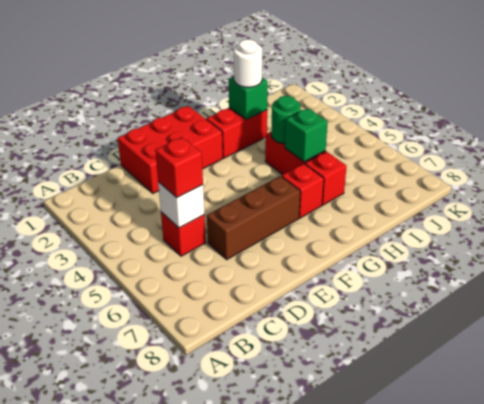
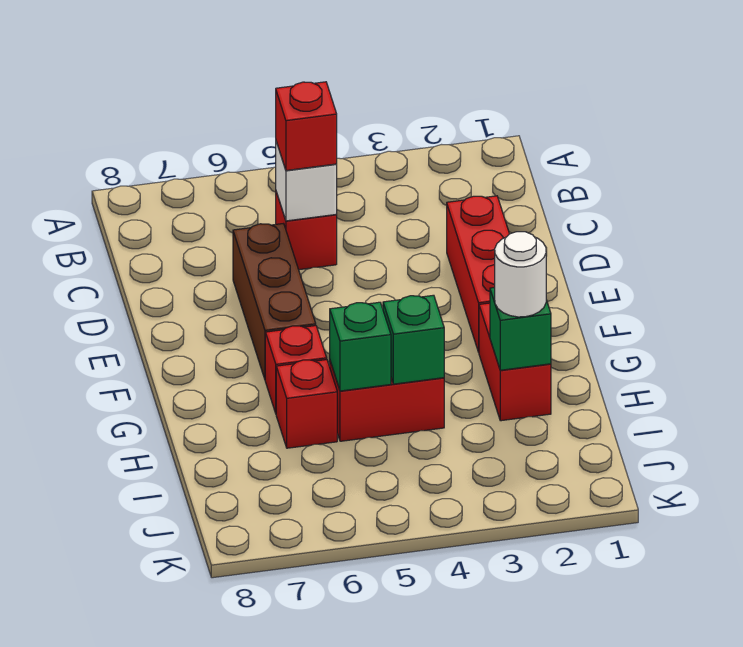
red 2x3 brick [118,106,223,193] -> red 1x3 brick [447,196,509,352]
green 1x1 round brick [271,96,301,144] -> green 1x1 brick [383,295,444,384]

